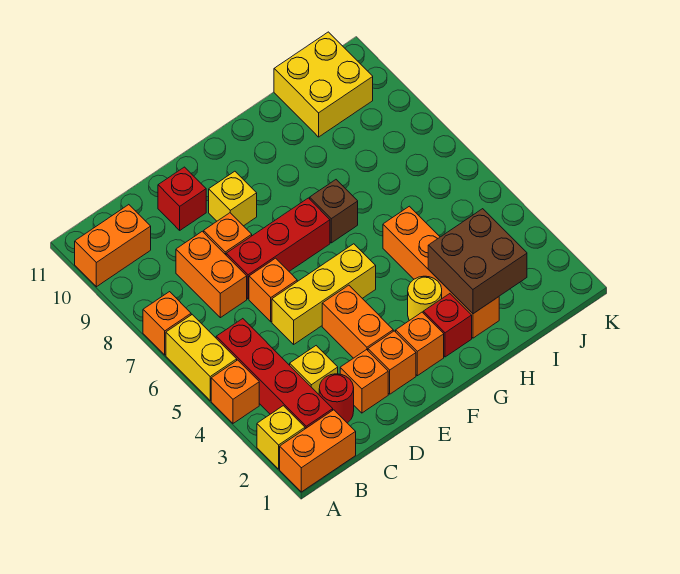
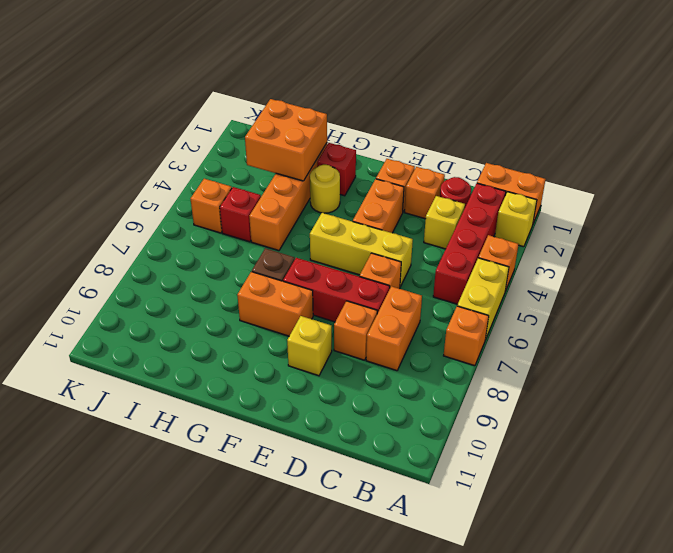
orange 1x2 brick [75,205,151,287] -> orange 1x2 brick moved to [237,272,313,336]
red 1x1 brick [158,167,206,230] -> red 1x1 brick moved to [220,187,261,242]
orange 1x1 brick [396,312,444,376] -> orange 1x1 brick moved to [191,179,232,233]
brown 2x2 brick [428,209,527,314] -> orange 2x2 brick [245,99,327,181]
yellow 2x2 brick [274,32,373,137] -> none

